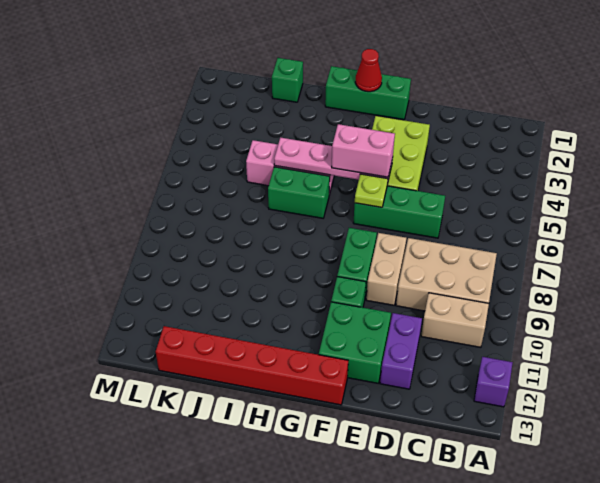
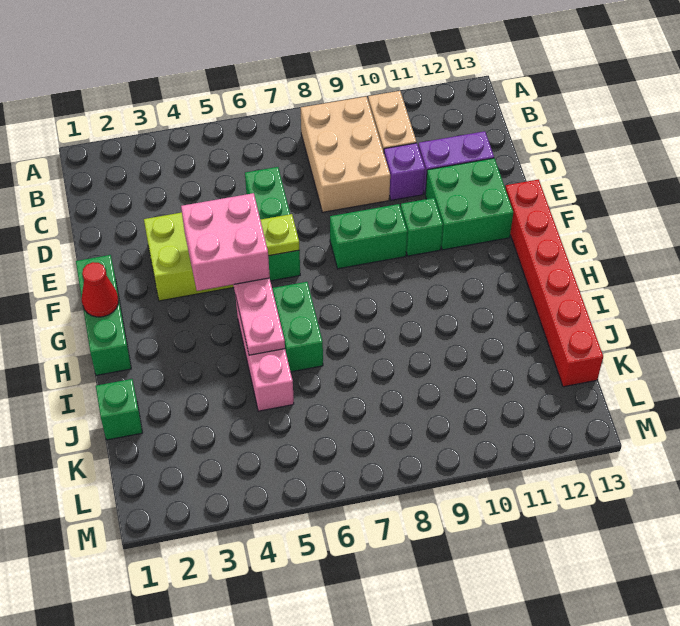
purple 1x1 brick [474,357,513,407] -> purple 1x1 brick moved to [384,143,425,200]
tan 1x2 brick [366,233,406,305] -> none
pink 1x2 brick [332,124,395,177] -> pink 2x2 brick [181,193,270,291]

